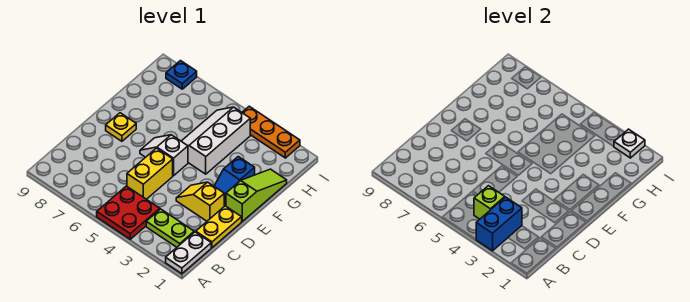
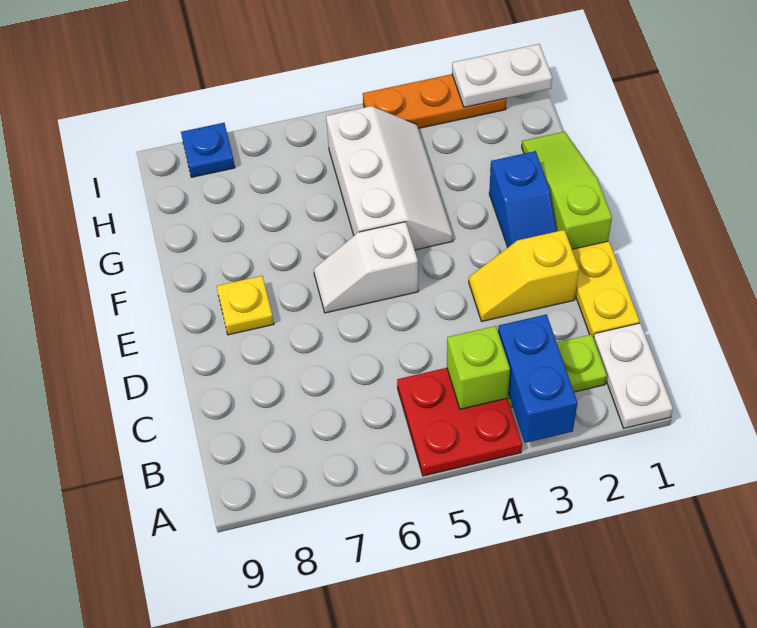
yellow 1x2 brick [127,148,173,199] -> none
white 2x3 slope [181,107,250,174] -> white 2x3 slope turned to [326,106,453,250]
white 1x1 plate [614,129,645,158] -> white 1x2 plate [452,44,552,107]

